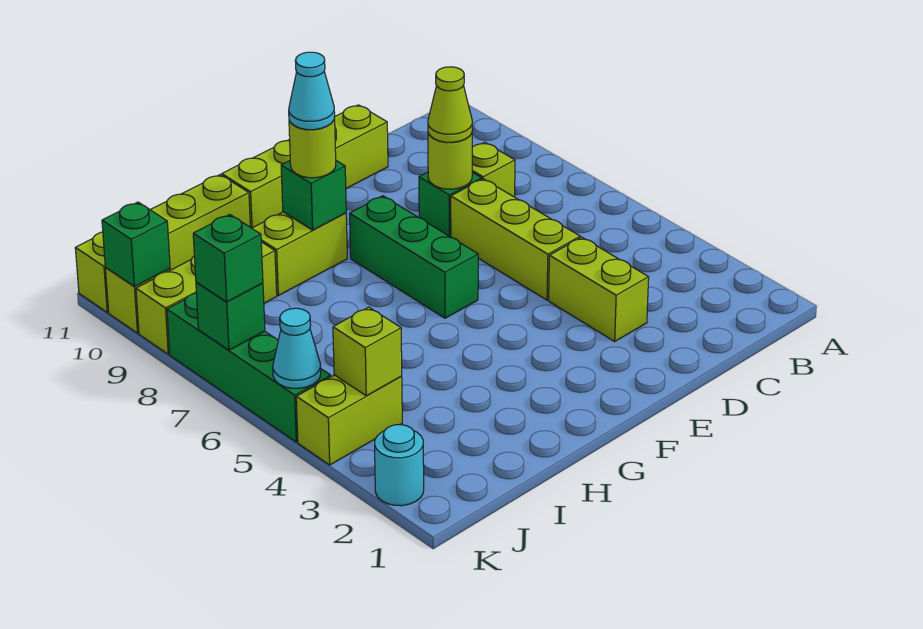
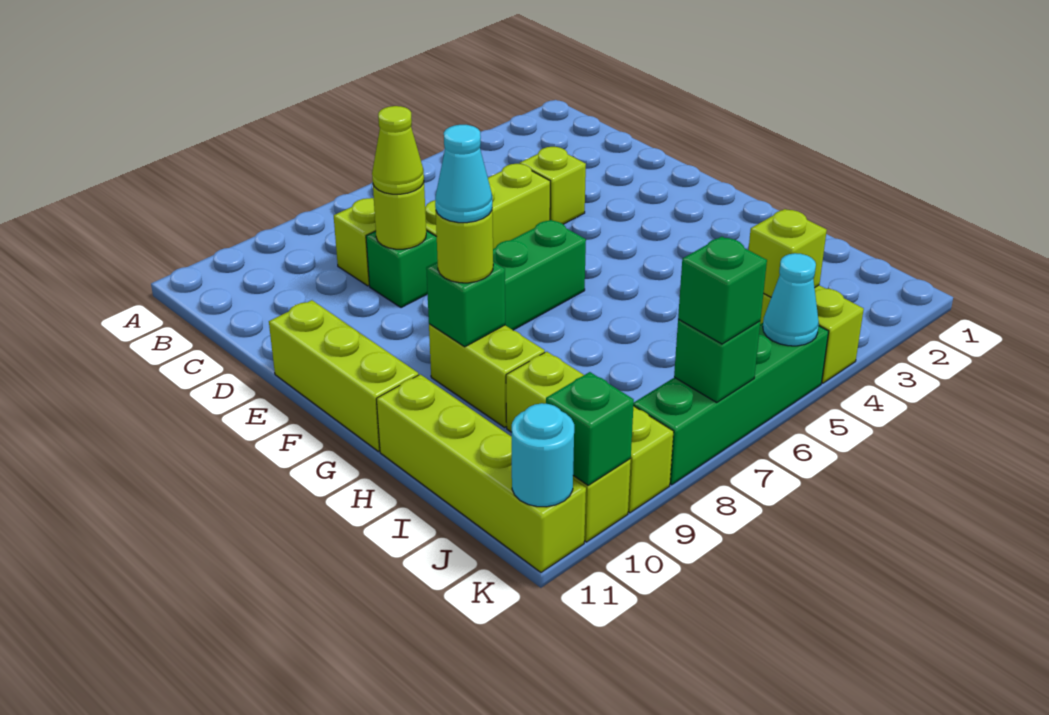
lime 1x2 brick [549,237,649,341] -> lime 1x1 brick [520,147,586,224]
lime 1x4 brick [222,105,388,228] -> lime 1x3 brick [269,300,418,451]
cyan 1x1 round brick [375,425,424,506] -> cyan 1x1 round brick moved to [512,403,574,507]

